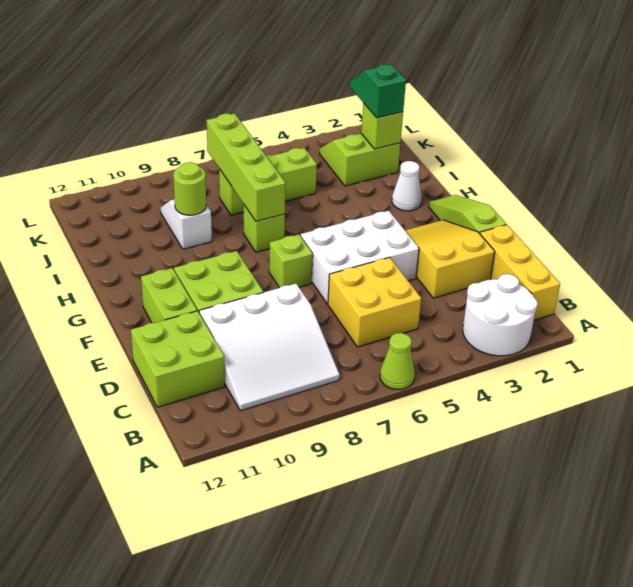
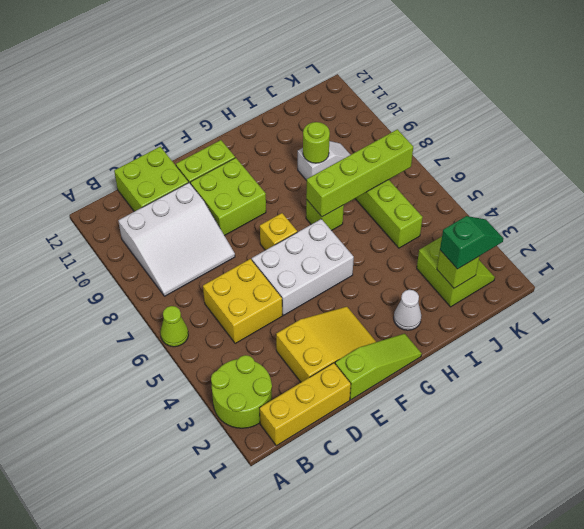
white 2x2 round brick [463,274,538,356] -> lime 2x2 round brick [211,355,272,428]
white 3x3 slope [199,284,340,411] -> white 3x3 slope turned to [118,183,235,296]
white 2x3 brick [301,211,419,304] -> white 2x3 brick turned to [252,219,354,315]
lime 1x1 brick [269,235,313,288] -> yellow 1x1 brick [260,213,297,250]

